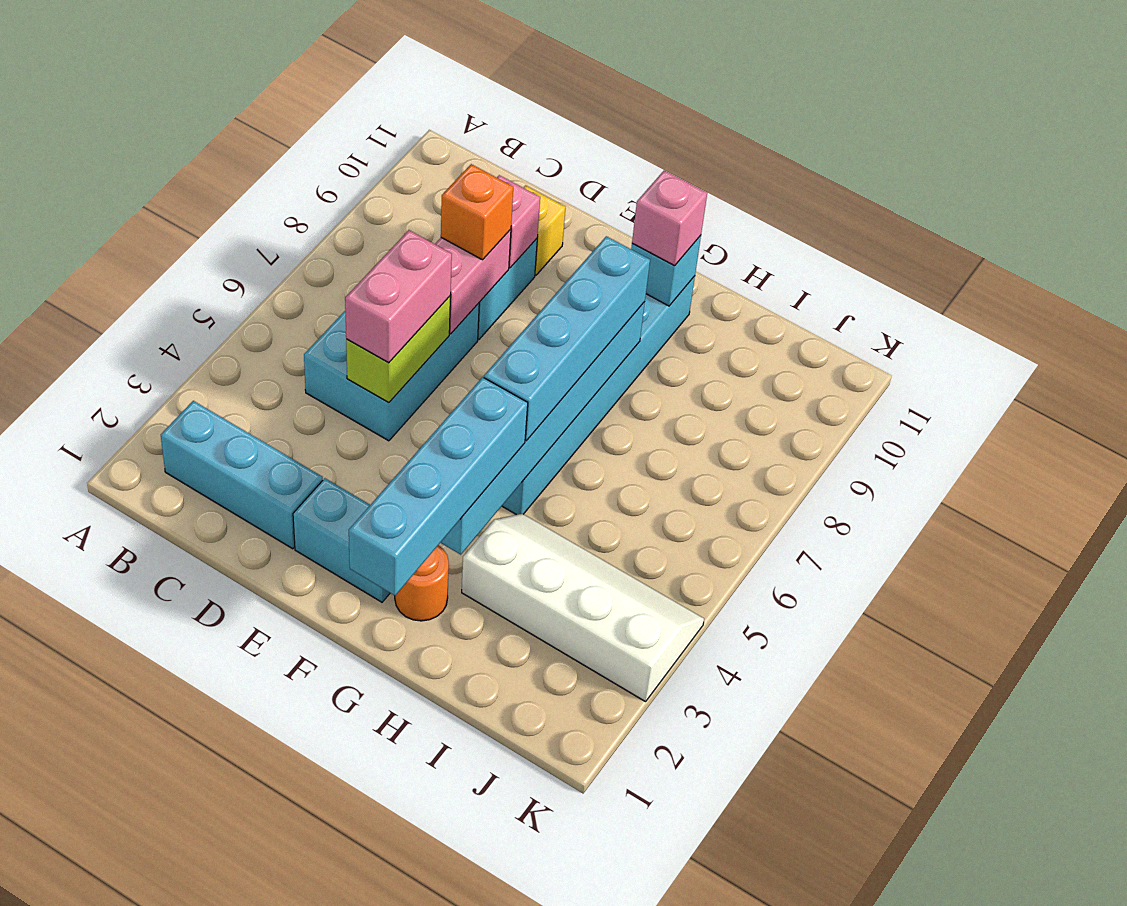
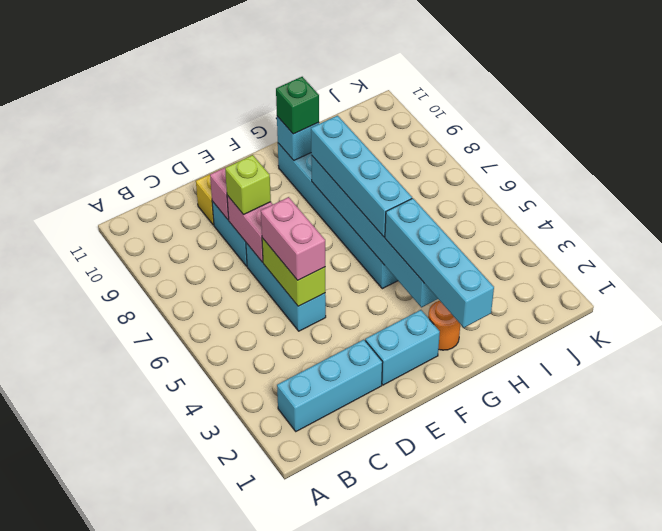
cyan 2x3 brick [304,303,479,441] -> cyan 1x3 brick [246,243,326,331]
orange 1x1 brick [441,164,513,260] -> lime 1x1 brick [225,155,271,215]
pink 1x1 brick [632,170,707,266] -> green 1x1 brick [276,77,319,134]
white 2x4 slope [462,514,704,702] -> none

